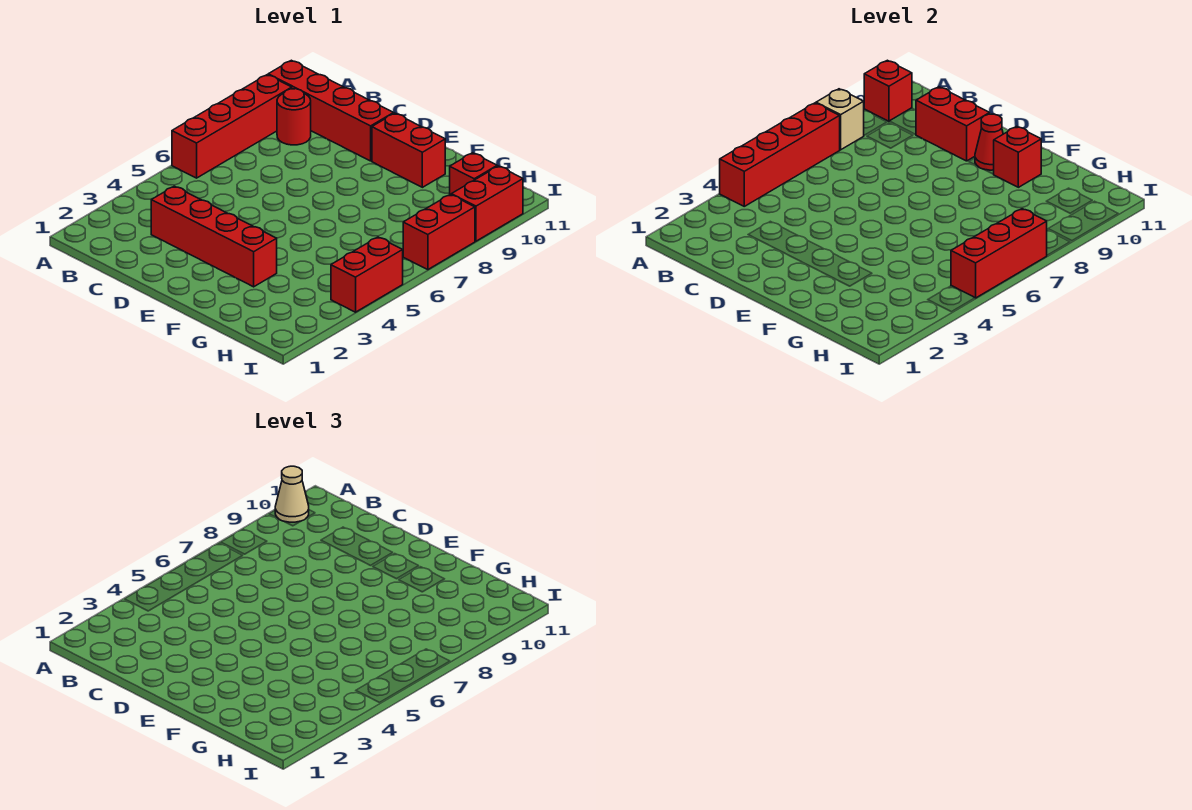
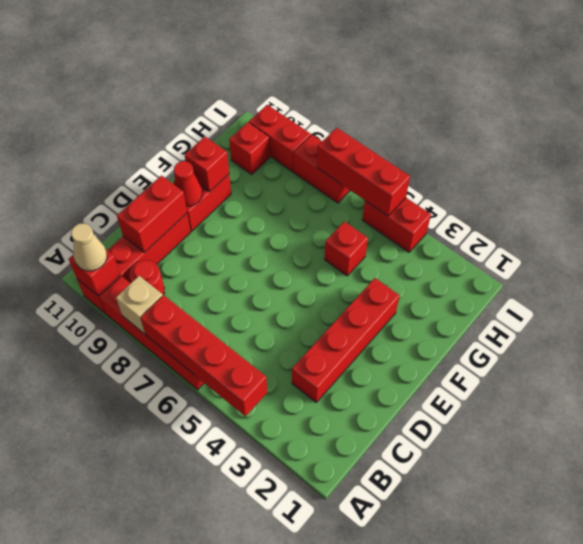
none -> red 1x1 brick [324,222,368,276]

